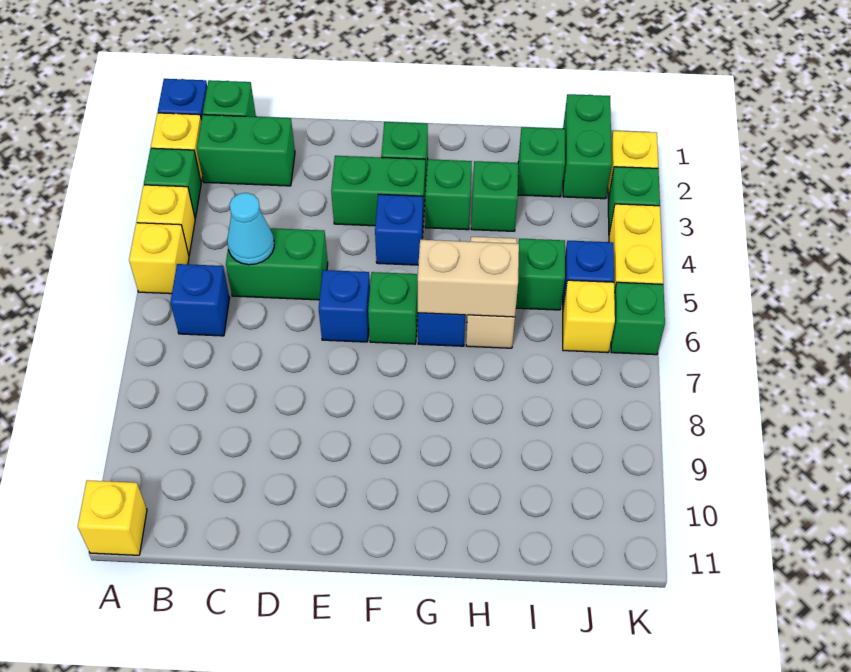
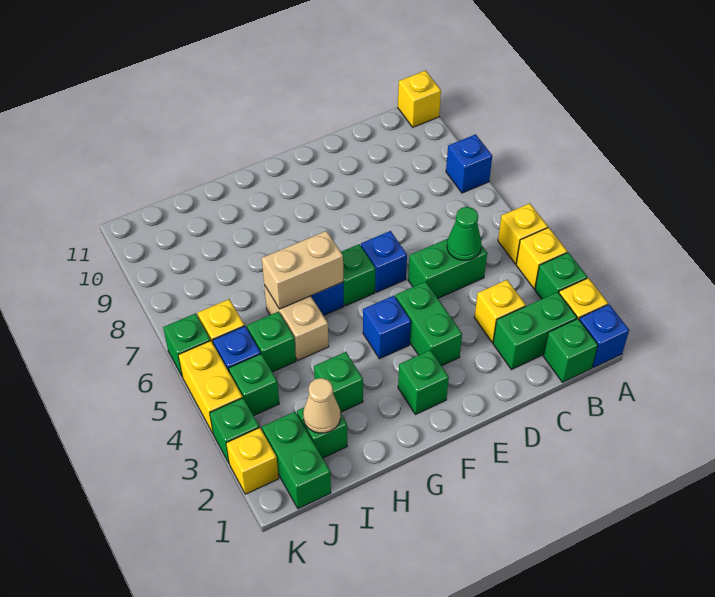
blue 1x1 brick [170,264,230,336] -> blue 1x1 brick moved to [446,134,492,193]
none -> yellow 1x1 brick [474,280,526,342]
cyan 1x1 cone [227,193,274,265] -> green 1x1 cone [447,207,481,260]
green 1x2 brick [331,156,425,226] -> green 1x2 brick turned to [395,282,462,366]
green 1x1 brick [425,159,472,230] -> green 1x1 brick moved to [229,354,279,416]
none -> tan 1x1 cone [303,378,340,433]

